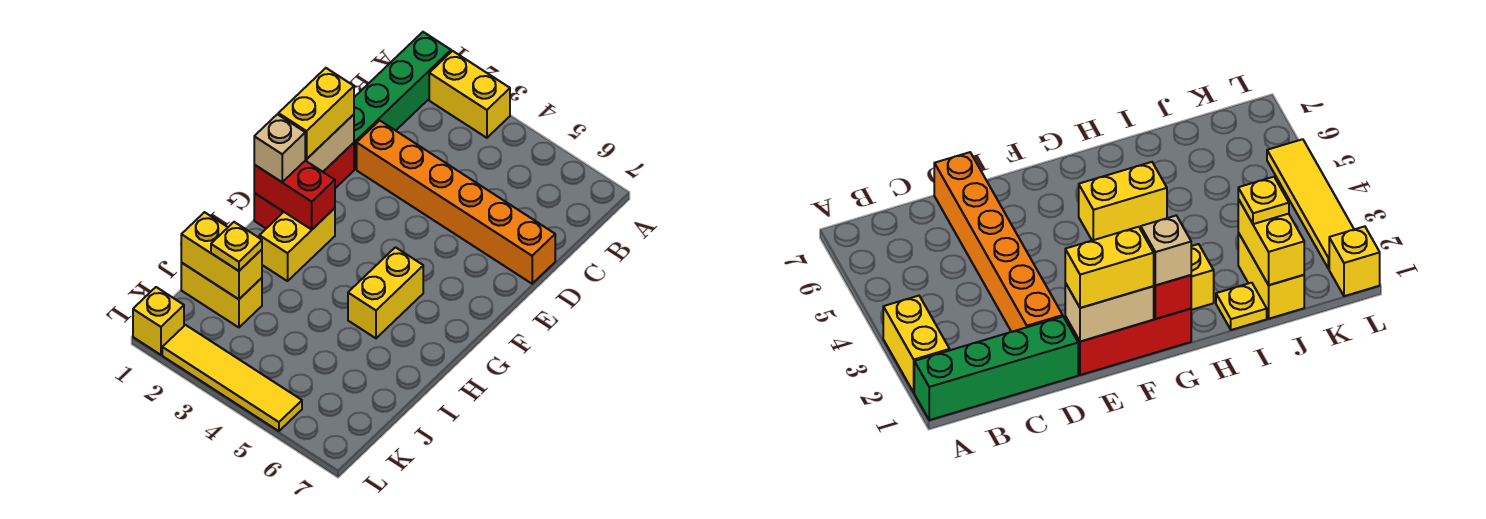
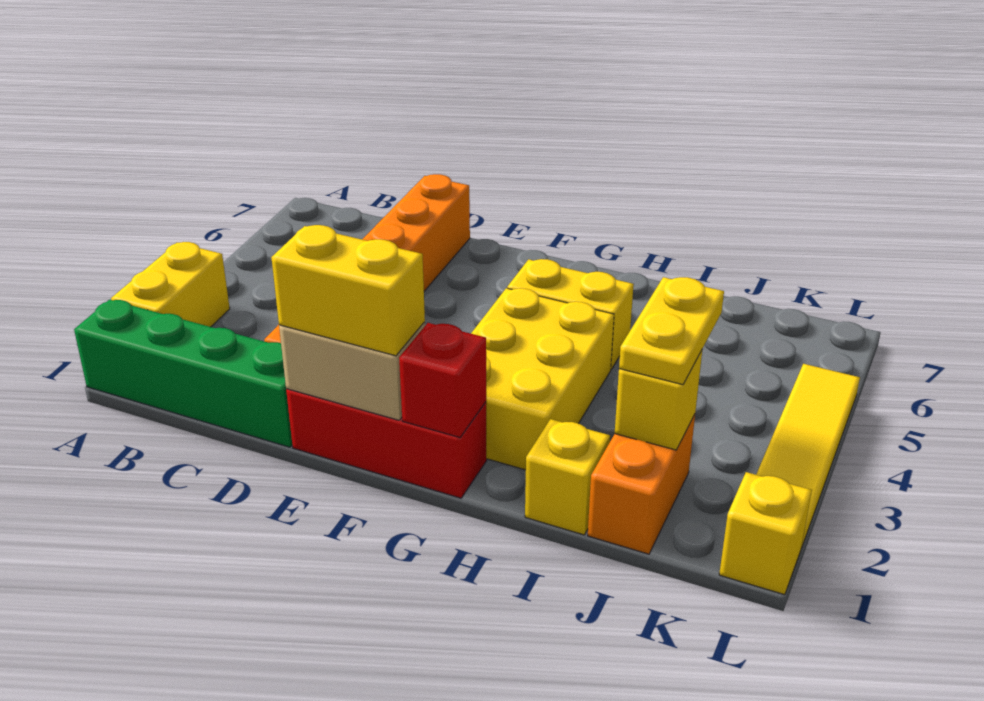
red 1x2 brick [254,161,335,230] -> red 1x1 brick [399,323,486,438]
tan 1x1 brick [254,114,305,182] -> none
yellow 1x2 brick [259,208,335,281] -> yellow 2x3 brick [471,288,614,470]
yellow 1x1 plate [1216,283,1267,330] -> yellow 1x1 brick [525,419,610,535]
yellow 1x2 brick [181,263,262,327] -> orange 1x2 brick [588,415,695,554]
yellow 1x2 brick [181,212,262,299] -> yellow 1x1 brick [615,351,702,450]
yellow 1x1 plate [211,222,262,271] -> yellow 1x2 plate [619,277,724,385]

